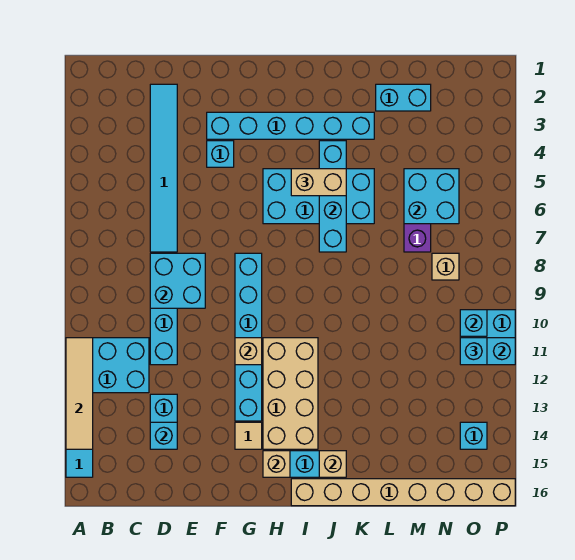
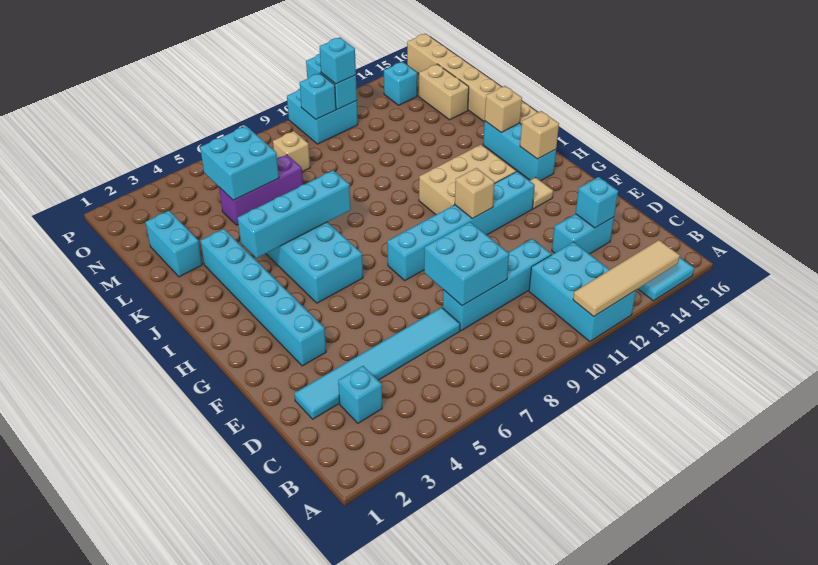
cyan 1x1 brick [207,141,234,167] -> cyan 1x1 brick moved to [338,366,382,423]
tan 2x4 brick [263,338,318,449] -> tan 2x3 brick [419,145,516,215]
tan 1x2 brick [291,169,346,196] -> tan 1x2 brick moved to [419,64,469,120]

